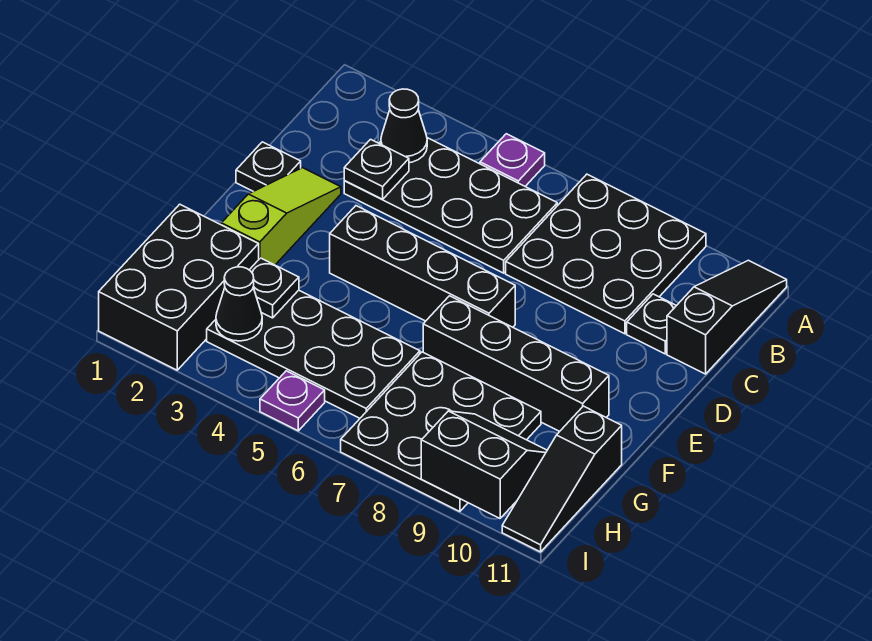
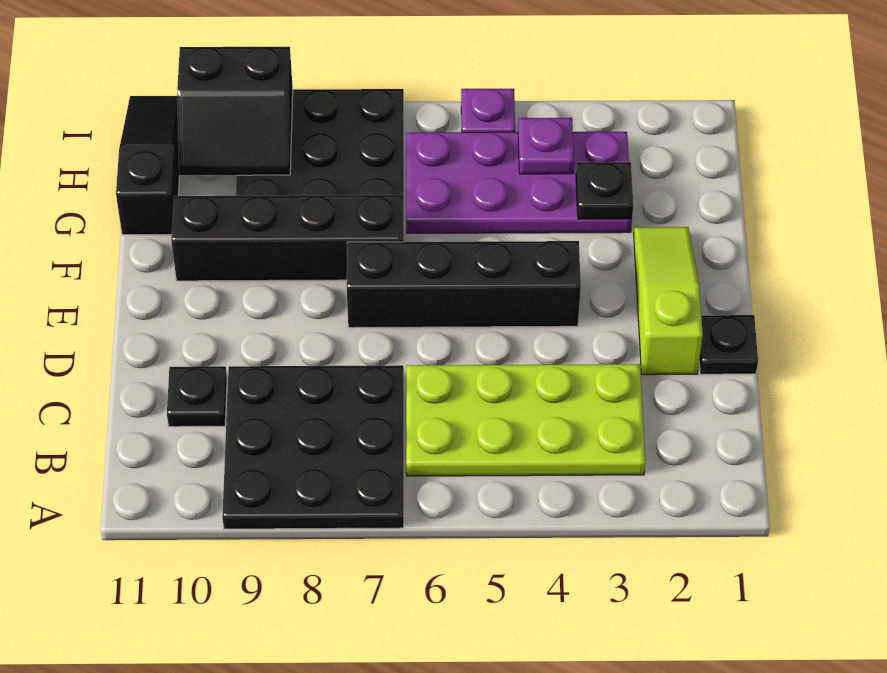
purple 1x1 plate [480,134,545,186] -> purple 1x1 plate moved to [518,118,574,174]
black 1x3 slope [667,260,787,374] -> none
black 2x4 plate [344,138,557,273] -> lime 2x4 plate [406,364,646,476]
black 1x1 cone [381,89,427,163] -> none
black 1x1 plate [344,139,409,199] -> none
lime 1x3 slope [221,168,341,265] -> lime 1x3 slope turned to [634,227,703,375]
black 2x3 brick [99,204,259,370] -> none
black 2x4 plate [207,290,420,418] -> purple 2x4 plate [406,132,632,233]
black 1x1 cone [216,267,262,341] -> none

